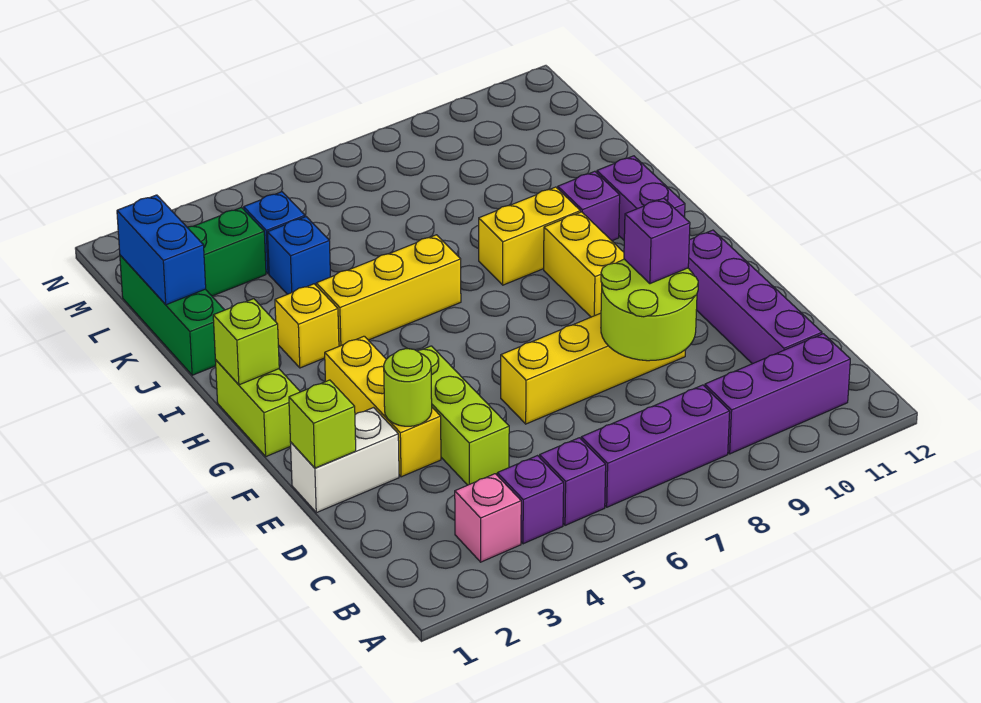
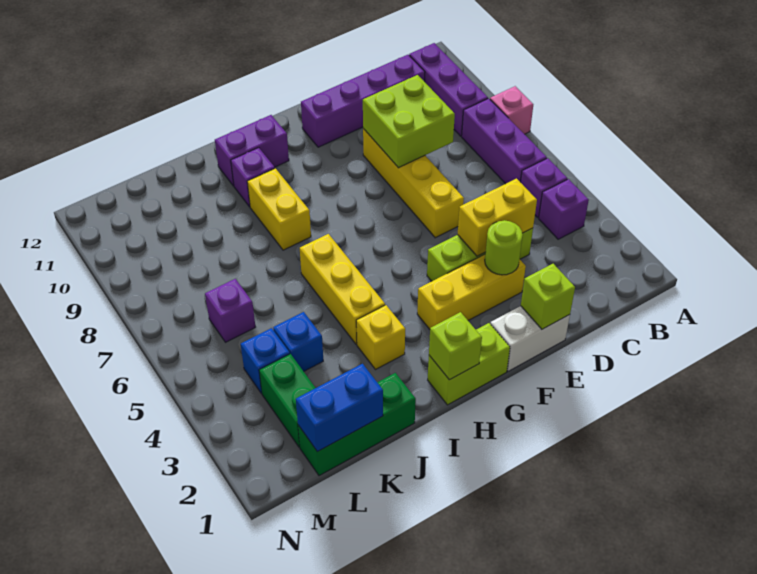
pink 1x1 brick [455,474,521,562] -> pink 1x1 brick moved to [490,86,533,134]
lime 2x2 round brick [601,259,698,361] -> lime 2x2 brick [363,75,455,168]
white 1x2 brick [290,408,399,513] -> white 1x2 brick turned to [490,306,570,371]
purple 1x1 brick [624,198,690,284] -> purple 1x1 brick moved to [205,279,255,342]
yellow 1x2 brick [544,212,624,317] -> yellow 1x2 brick moved to [458,179,537,256]

